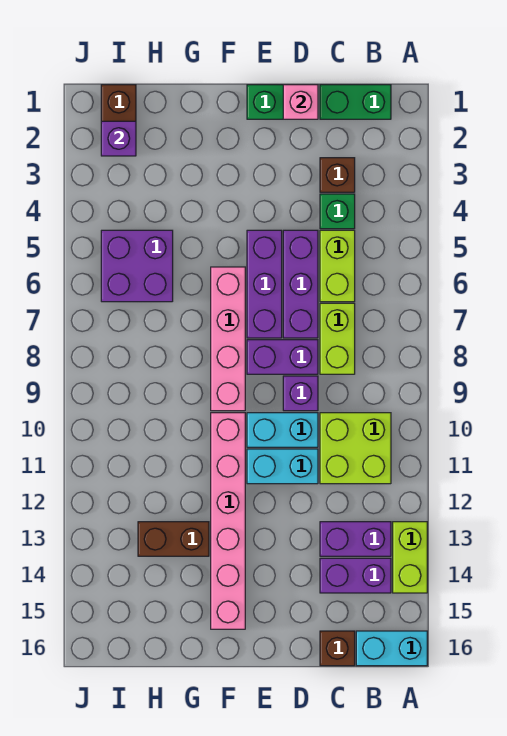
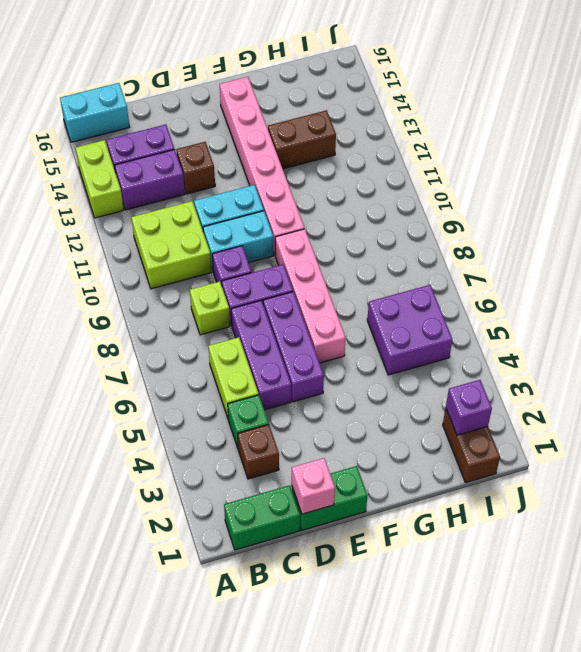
lime 1x2 brick [320,303,355,374] -> lime 1x1 brick [190,281,230,335]
brown 1x1 brick [320,631,355,666] -> brown 1x1 brick moved to [176,142,215,194]

